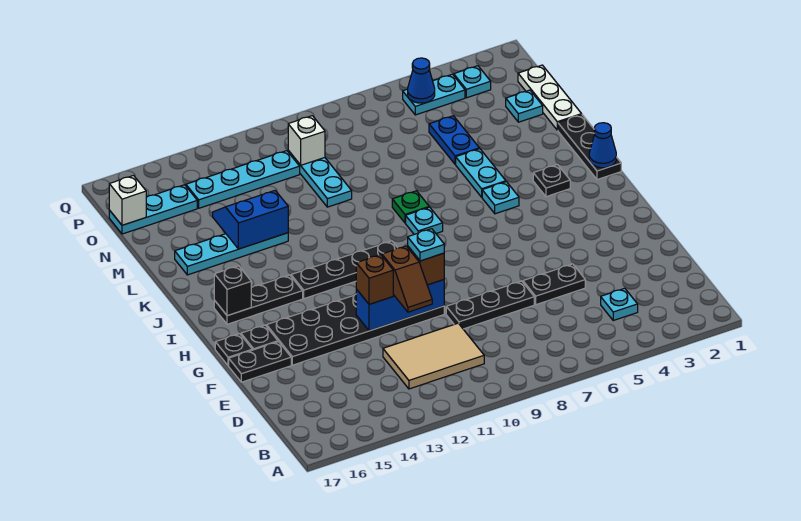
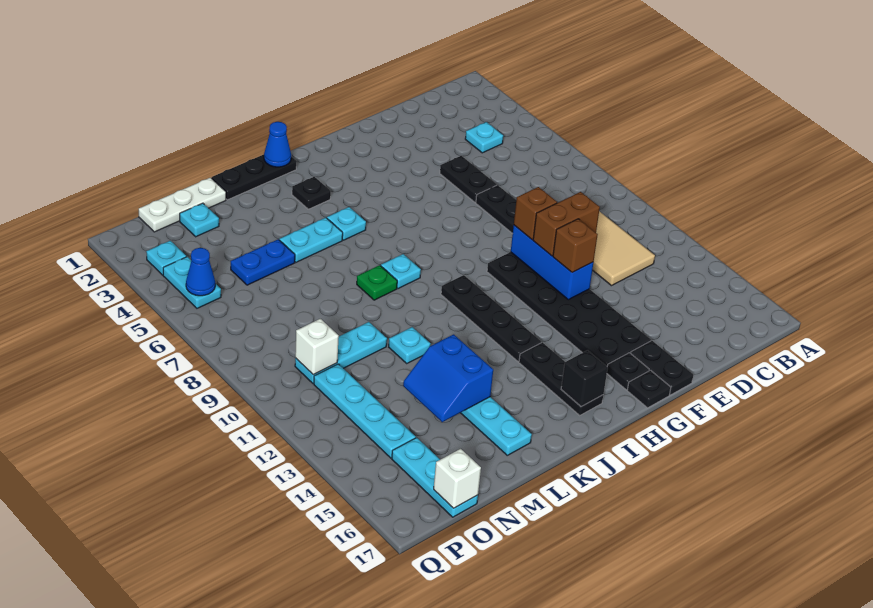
brown 1x2 slope [382,246,432,312] -> brown 1x2 brick [533,192,600,256]
cyan 1x1 plate [408,229,444,261] -> cyan 1x1 plate moved to [389,327,431,363]

